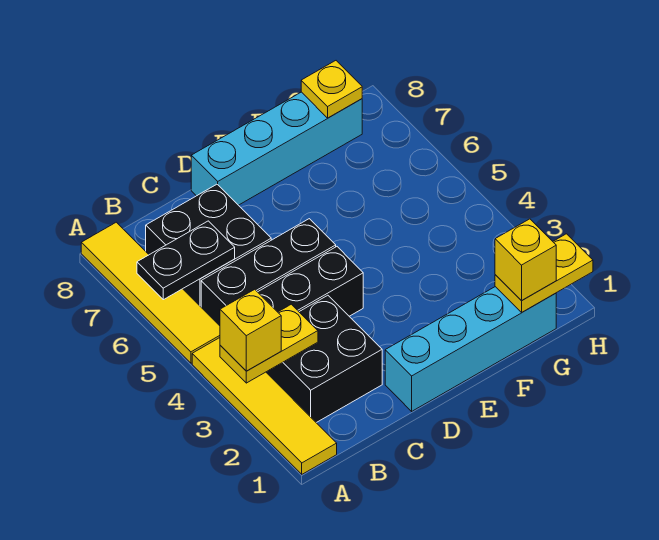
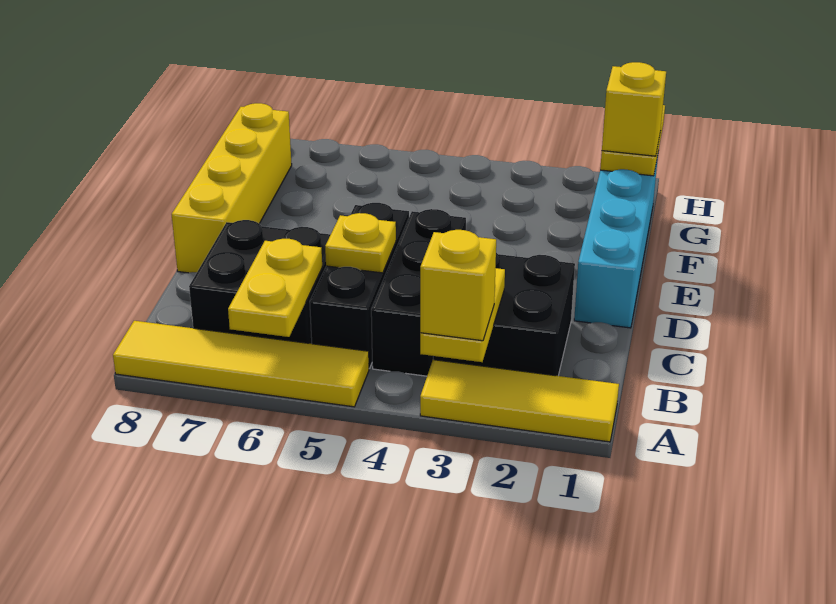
yellow 1x4 tile [192,338,337,474] -> yellow 1x3 tile [420,360,619,442]
black 1x2 plate [137,221,235,300] -> yellow 1x2 plate [228,239,322,337]
cyan 1x4 brick [191,92,362,205] -> yellow 1x4 brick [172,103,292,273]
yellow 1x1 plate [301,61,362,118] -> yellow 1x1 plate moved to [325,213,396,273]

